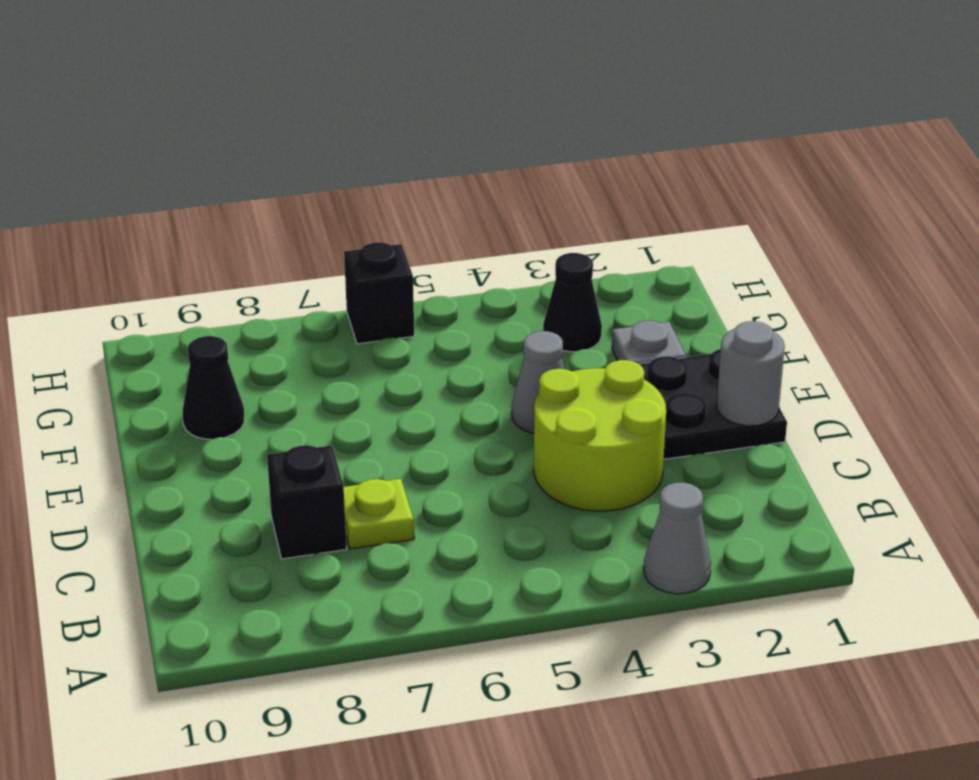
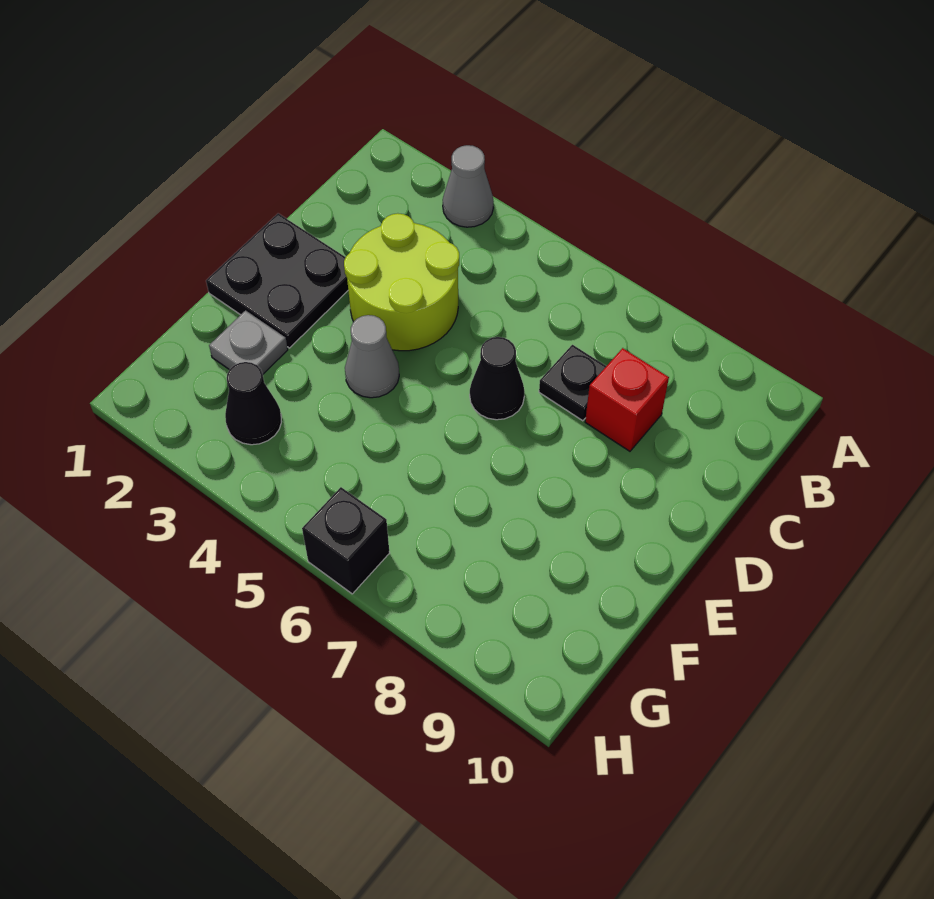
lime 1x1 plate [344,479,414,549] -> black 1x1 plate [539,345,606,421]
black 1x1 brick [267,445,347,559] -> red 1x1 brick [585,348,669,451]
grey 1x1 round brick [717,321,785,426] -> none
black 1x1 cone [182,336,245,439] -> black 1x1 cone moved to [470,337,524,420]

